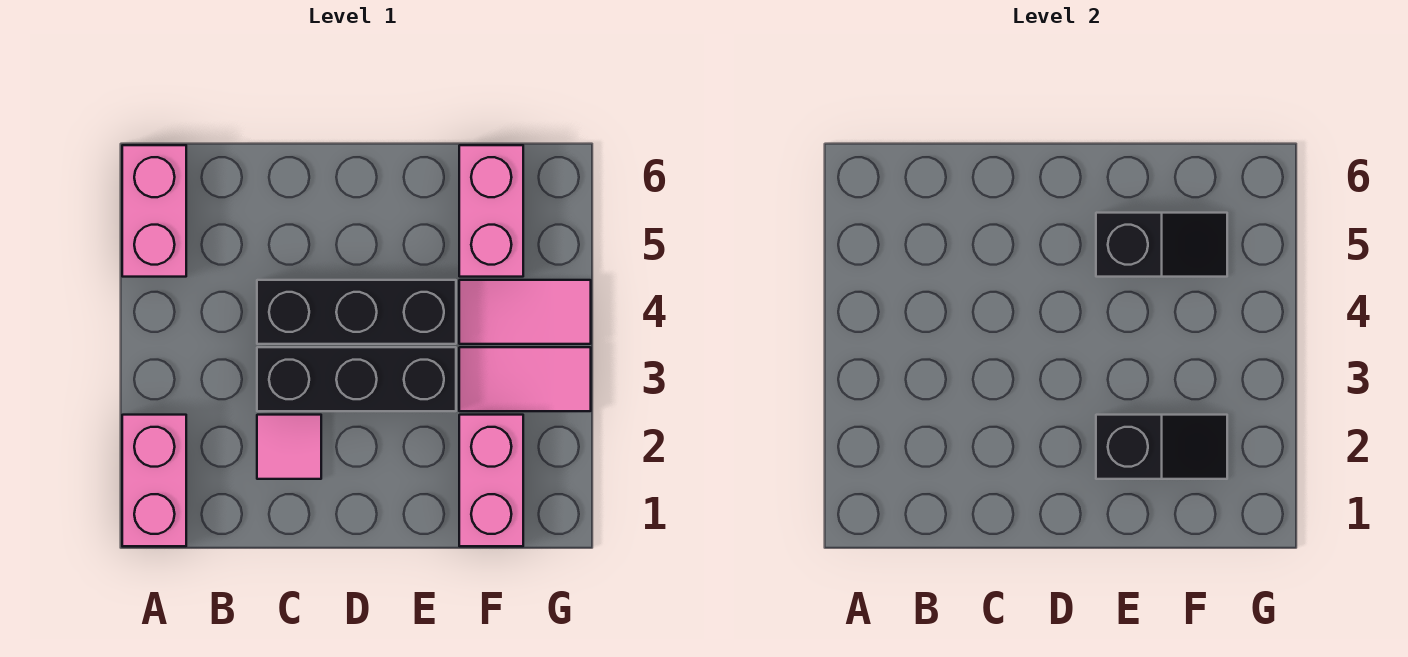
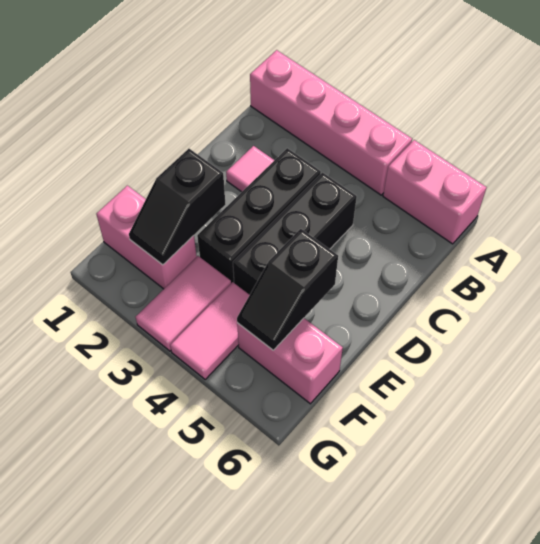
pink 1x2 brick [122,415,186,546] -> pink 1x4 brick [250,50,412,195]

